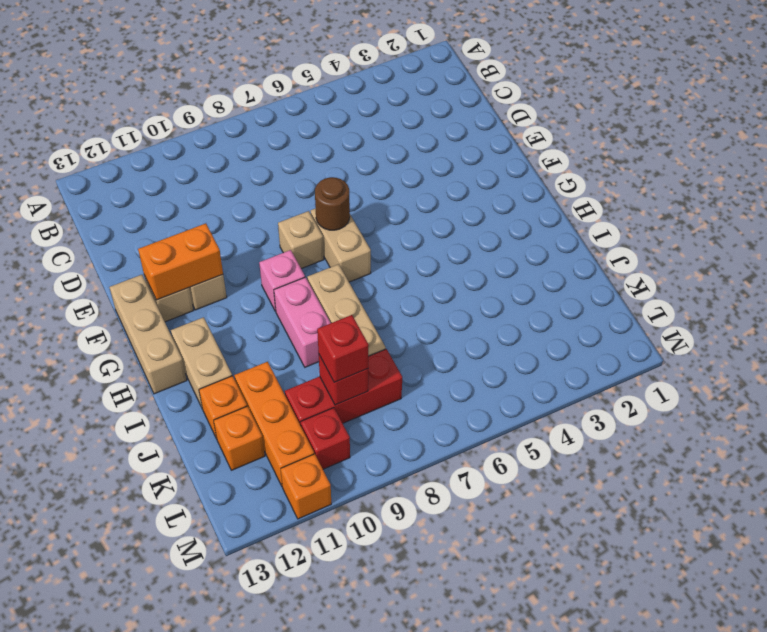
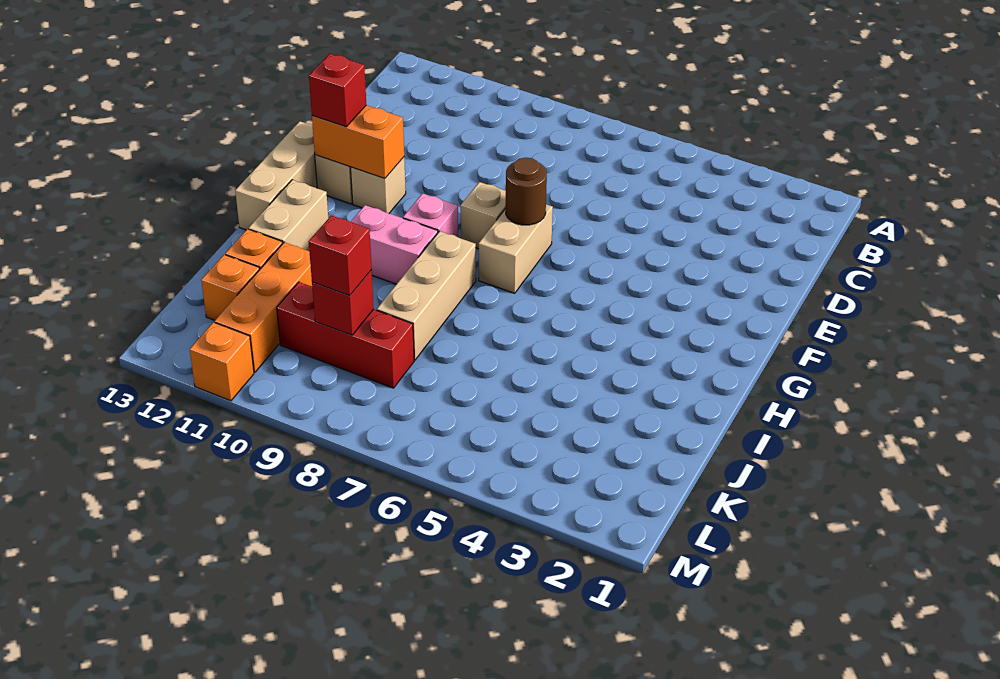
pink 1x2 brick [274,277,330,367] -> pink 1x2 brick turned to [351,205,438,284]
red 1x1 brick [301,408,350,469] -> red 1x1 brick moved to [309,54,366,127]

